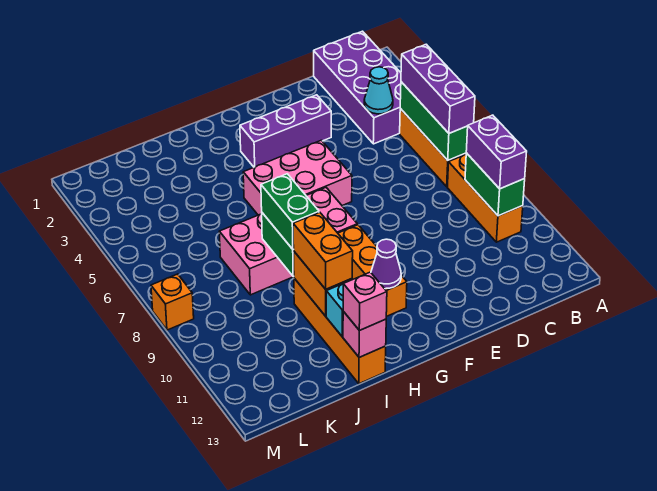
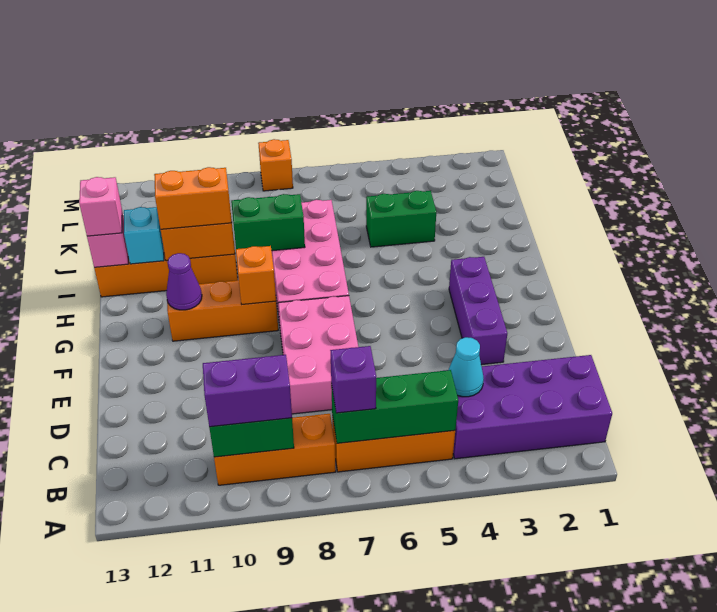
purple 1x3 brick [401,44,475,133] -> purple 1x1 brick [330,346,376,413]
pink 2x3 brick [243,140,352,215] -> pink 2x3 brick moved to [278,296,358,414]
none -> orange 1x1 brick [236,246,276,305]
green 1x2 brick [261,174,319,249] -> green 1x2 brick moved to [366,191,436,247]

